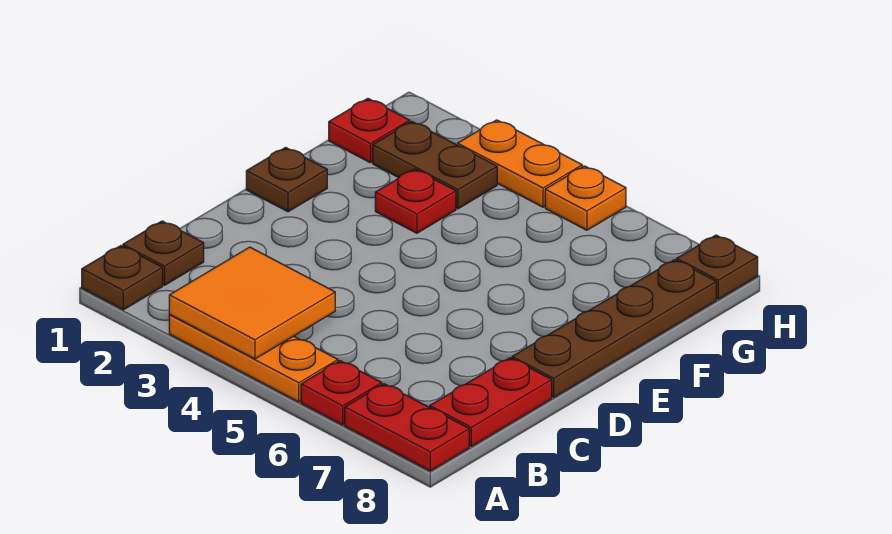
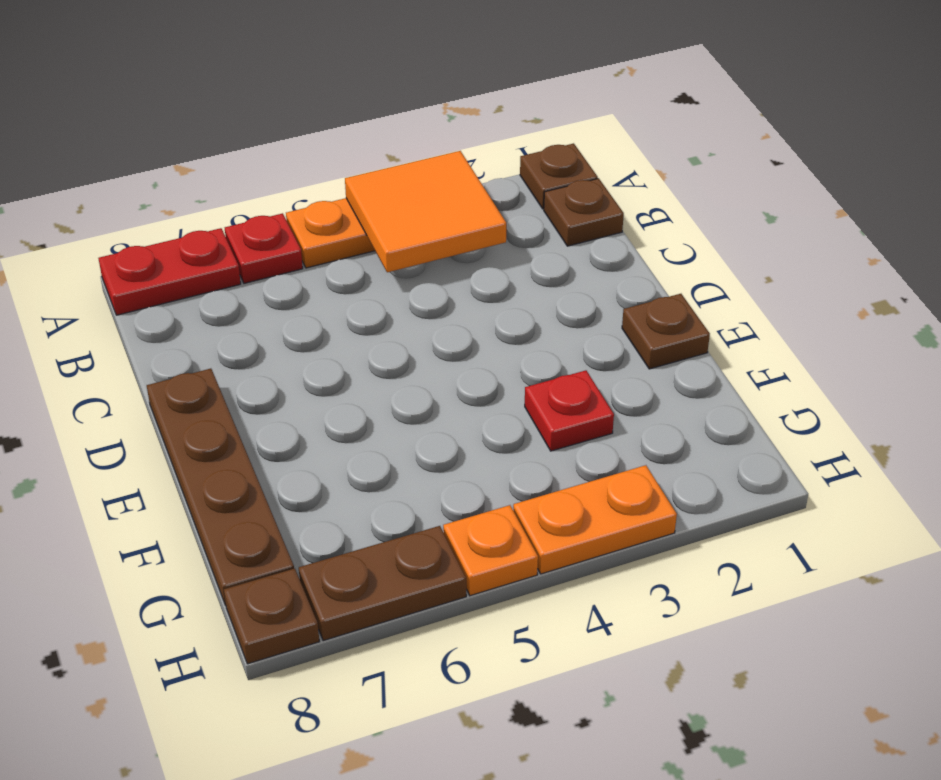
red 1x2 plate [430,358,552,447] -> none
red 1x1 plate [329,98,410,163] -> none
brown 1x2 plate [373,121,497,209] -> brown 1x2 plate moved to [299,526,466,641]

